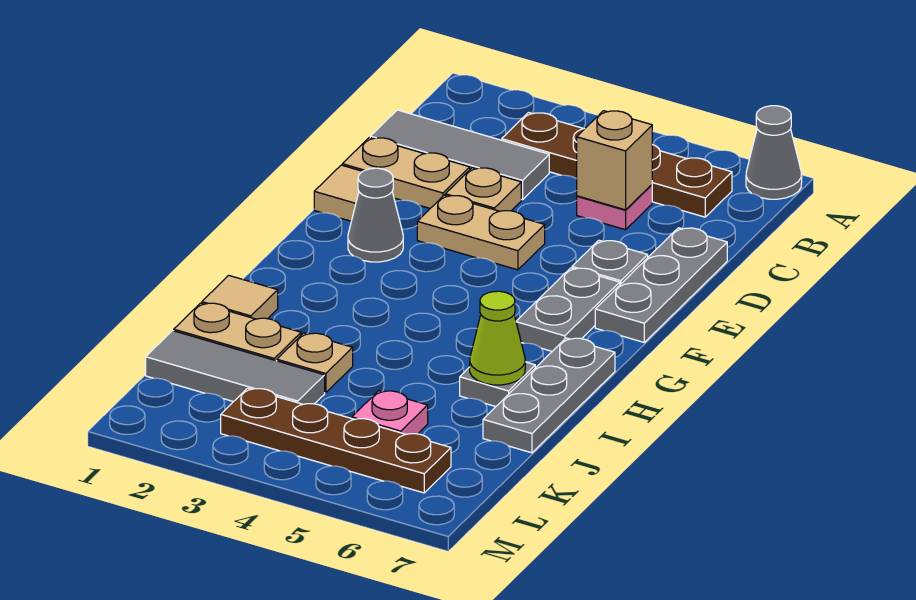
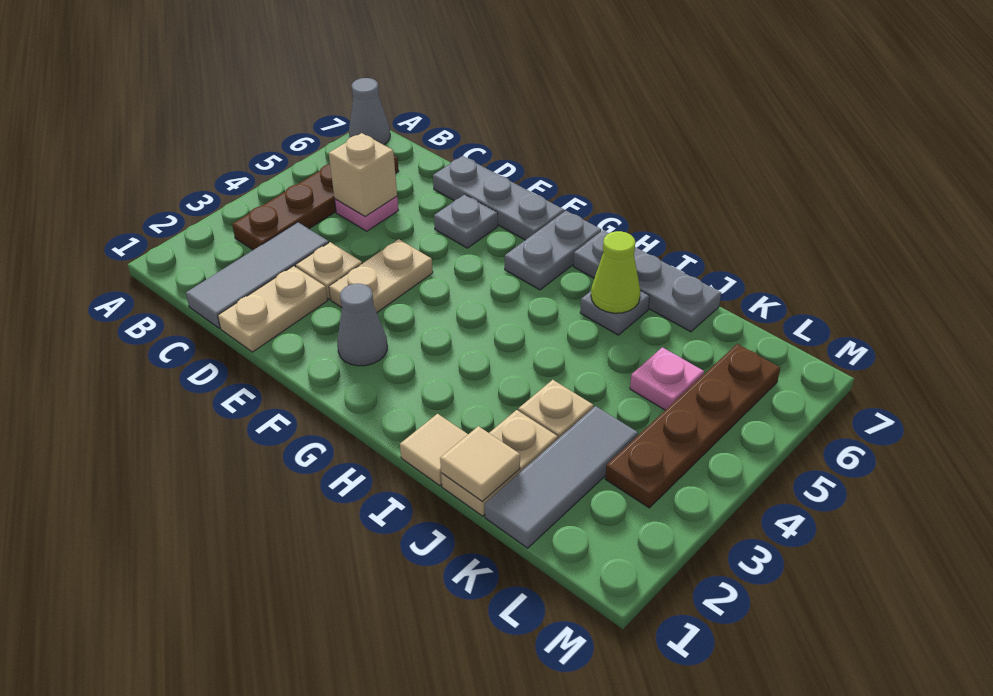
tan 1x1 tile [314,165,362,221] -> tan 1x1 tile moved to [440,426,520,502]
grey 1x2 plate [516,268,620,351] -> grey 1x2 plate turned to [505,211,601,290]

